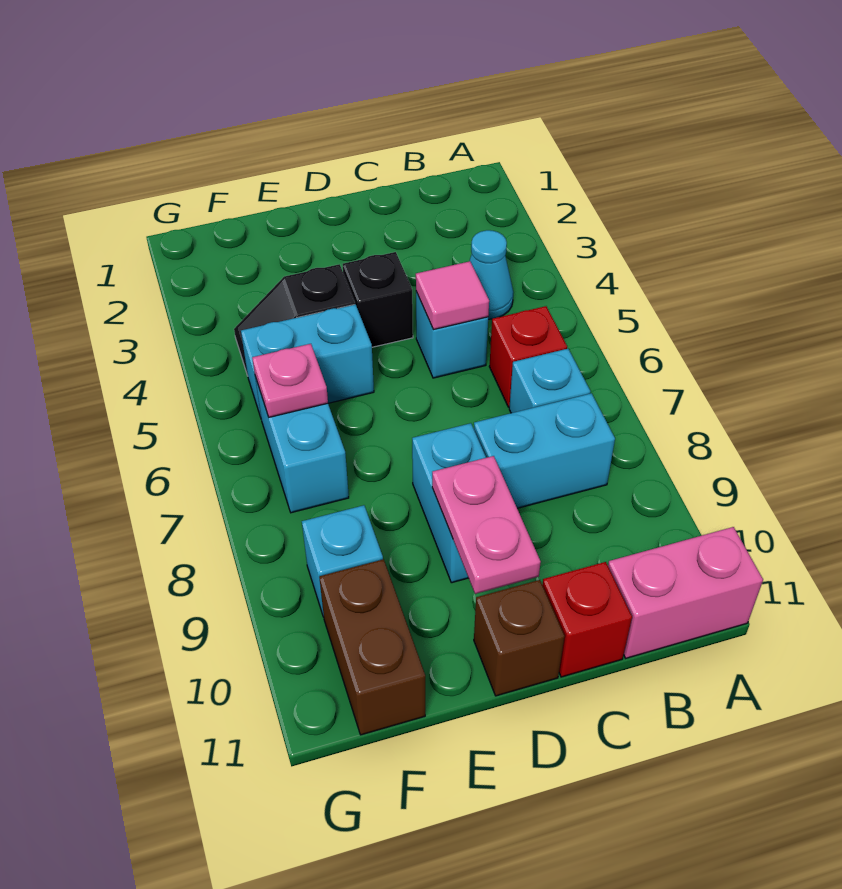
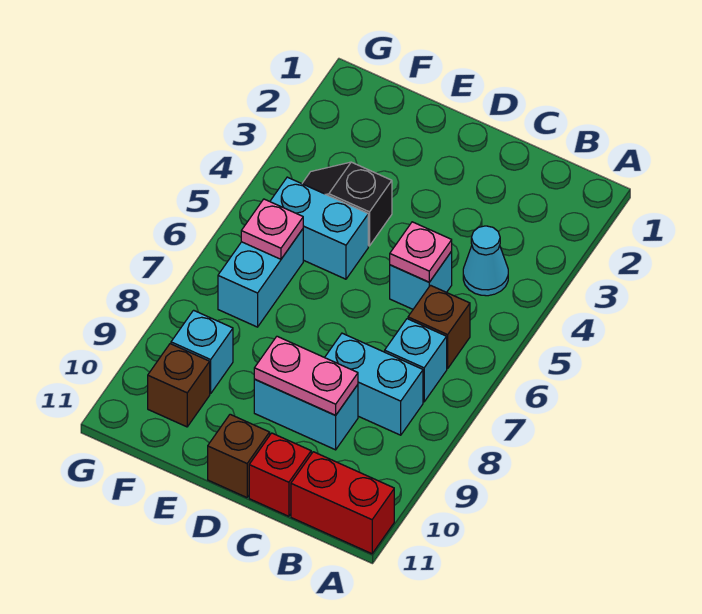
pink 1x2 brick [608,527,763,658] -> red 1x2 brick [291,452,394,554]
red 1x1 brick [489,306,567,407] -> brown 1x1 brick [408,285,470,369]
pink 1x1 tile [416,261,489,330] -> pink 1x1 plate [390,222,452,282]
black 1x1 brick [343,252,413,347] -> none
cyan 1x2 brick [412,423,486,583] -> cyan 1x2 brick turned to [254,379,358,450]
pink 1x2 plate [432,456,541,594] -> pink 1x2 plate turned to [254,336,358,415]
brown 1x2 brick [319,559,425,735] -> brown 1x1 brick [148,344,210,427]

